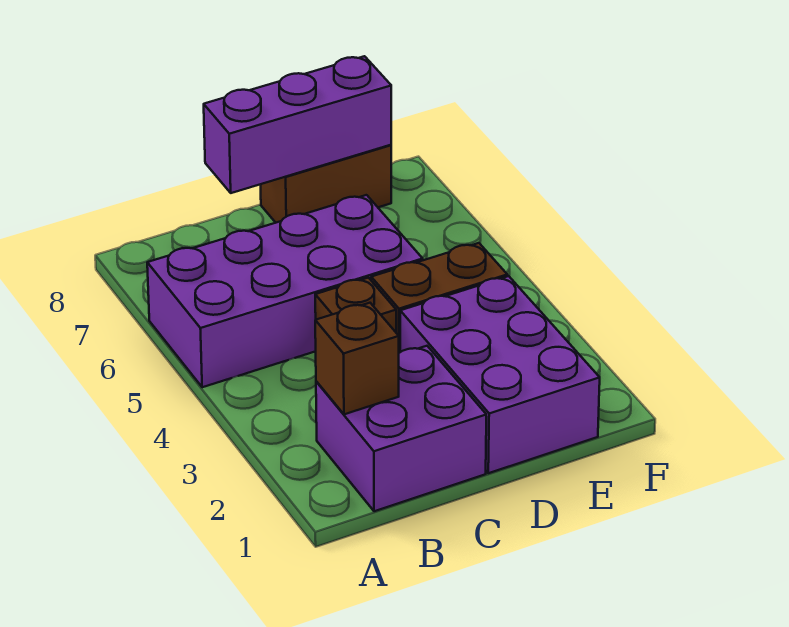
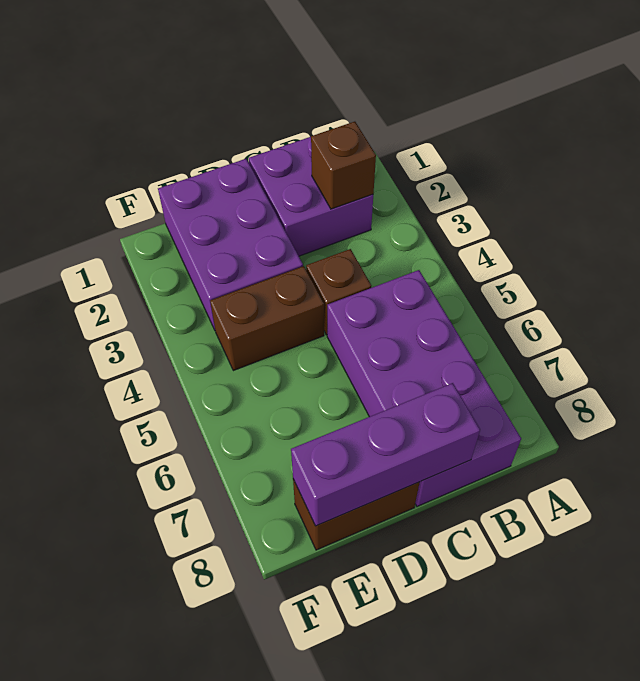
purple 2x4 brick [147,195,423,387] -> purple 2x4 brick turned to [327,270,521,506]

